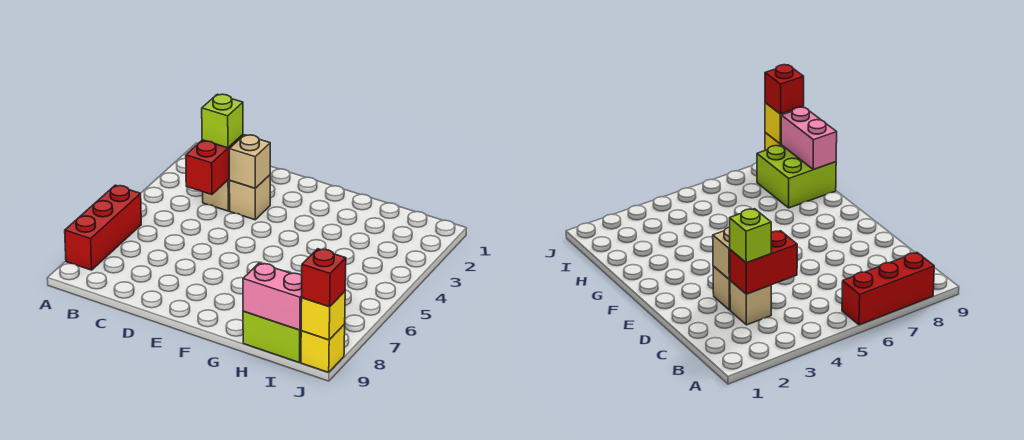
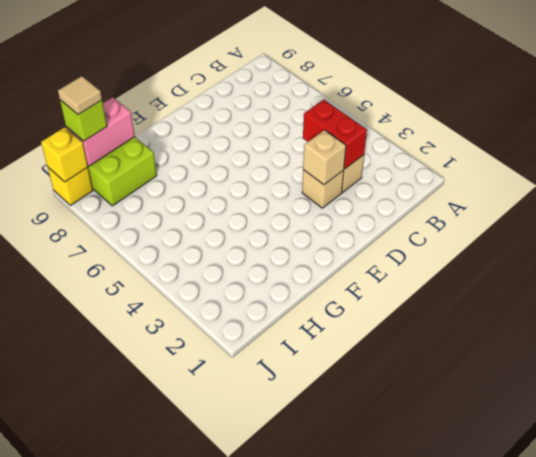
red 1x3 brick [65,185,141,270] -> none
lime 1x1 brick [202,94,243,148] -> lime 1x1 brick moved to [60,100,107,141]
none -> tan 1x1 tile [58,76,102,115]
red 1x1 brick [302,249,346,307] -> none

